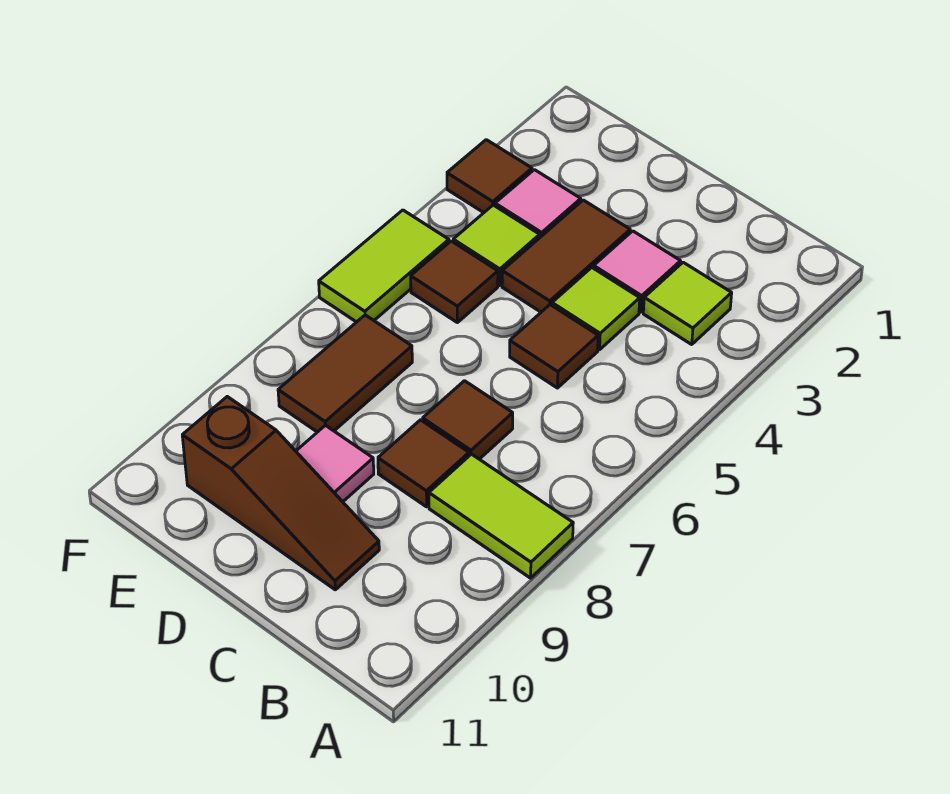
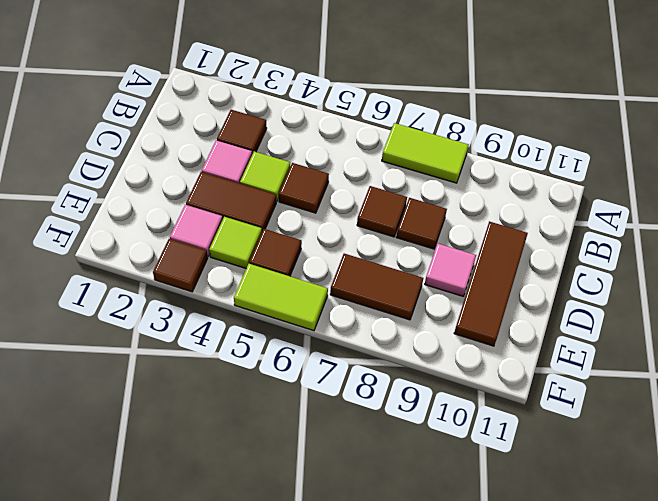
lime 1x2 tile [429,454,573,578] -> lime 1x2 tile turned to [382,123,469,183]
lime 1x1 tile [643,262,732,344] -> brown 1x1 tile [217,110,267,154]
brown 1x3 slope [182,397,379,590] -> brown 1x3 tile [454,221,528,346]

